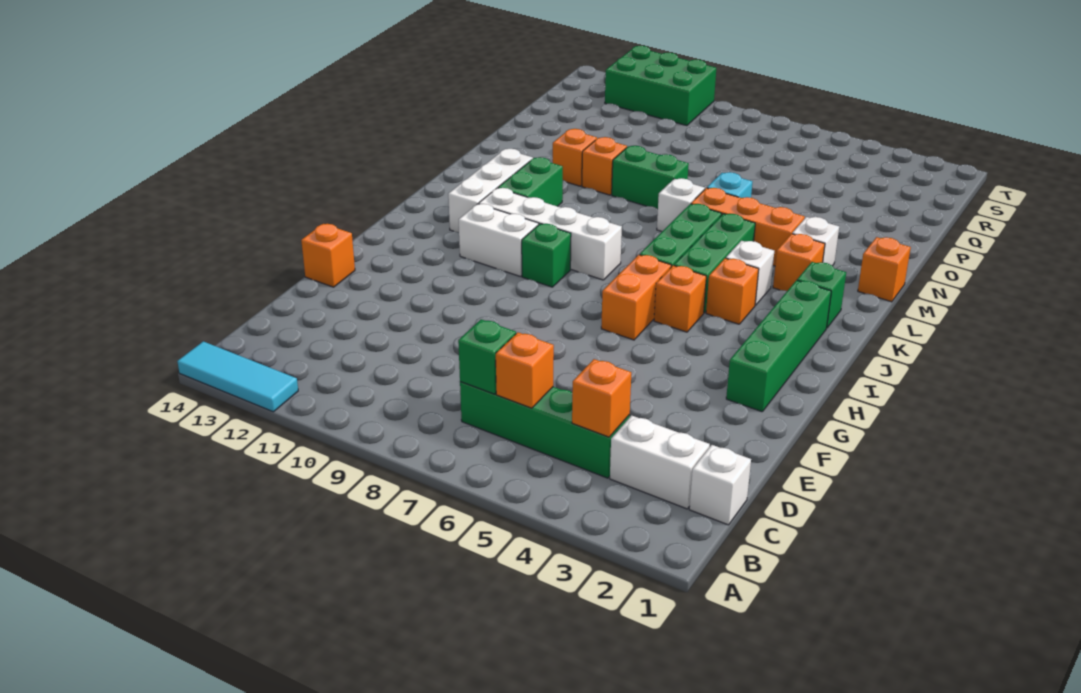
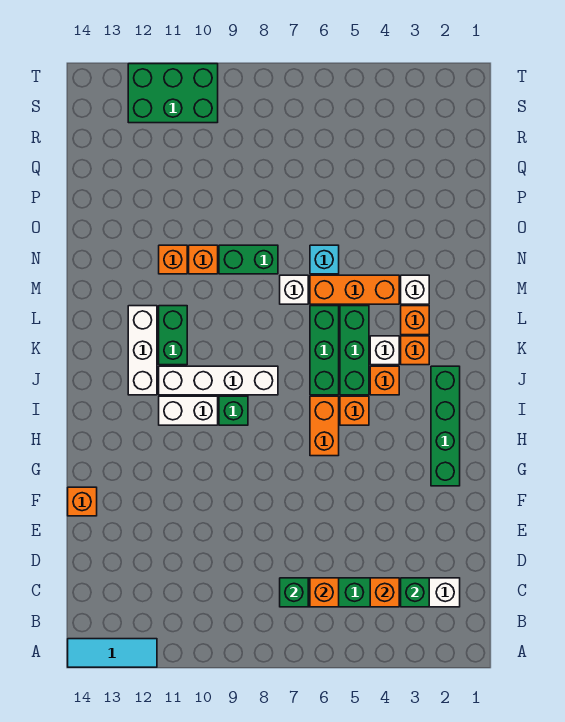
white 1x1 brick [689,445,751,525] -> none
green 1x1 brick [797,262,846,328] -> green 1x1 brick moved to [401,578,429,607]
orange 1x1 brick [858,237,911,302] -> orange 1x1 brick moved to [401,336,429,365]

